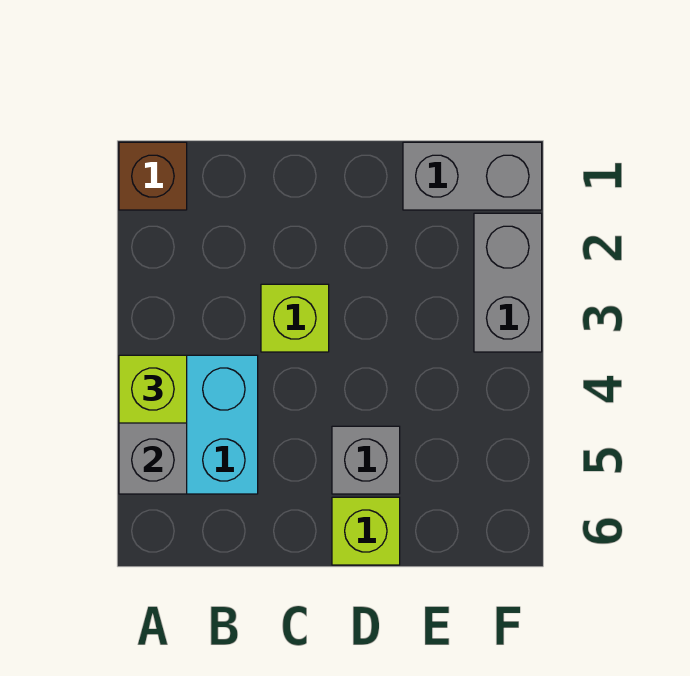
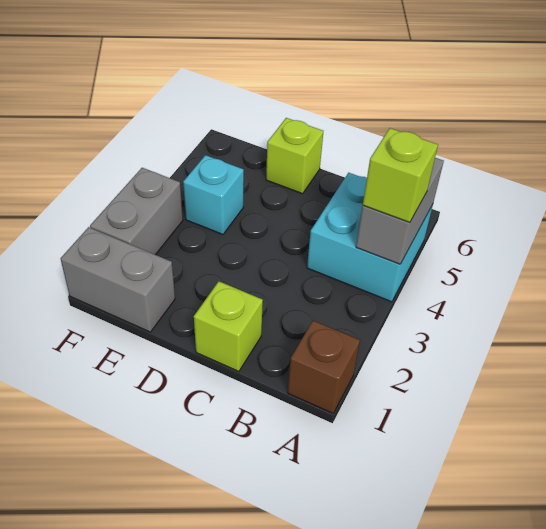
lime 1x1 brick [261,284,329,352] -> lime 1x1 brick moved to [194,281,263,372]
grey 1x1 brick [332,426,400,494] -> none
none -> cyan 1x1 brick [183,155,244,235]

